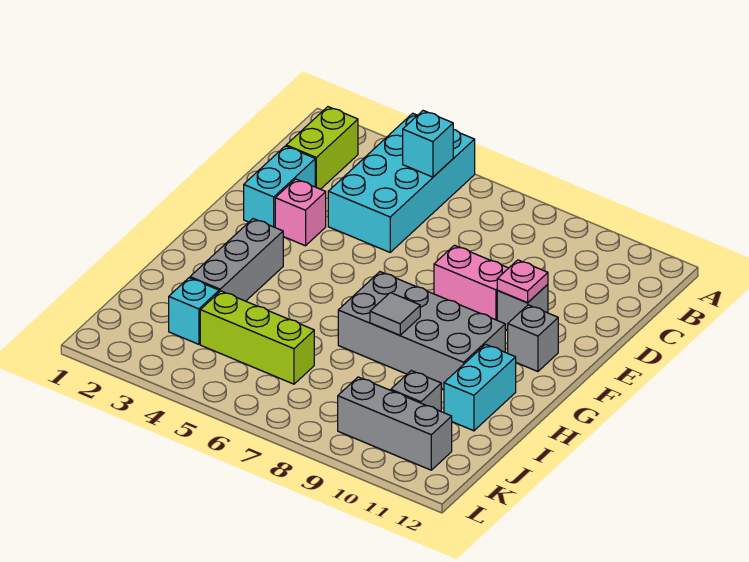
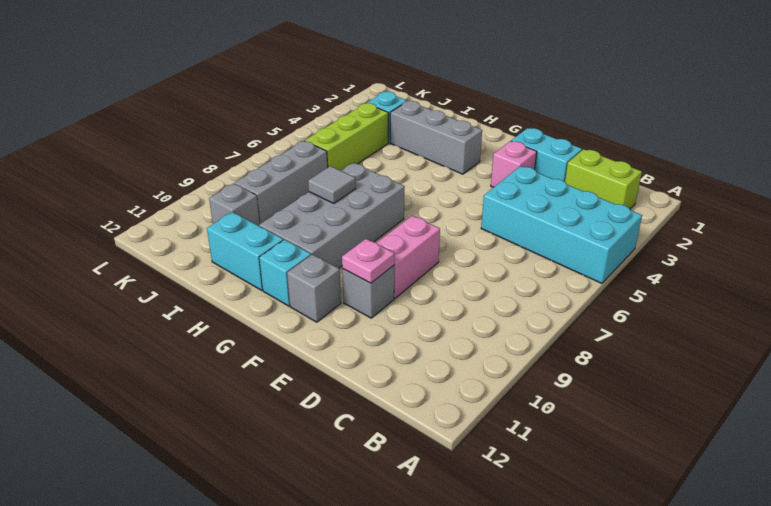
cyan 1x1 brick [403,111,453,177] -> cyan 1x1 brick moved to [259,240,311,306]
grey 1x3 brick [338,377,452,470] -> grey 1x3 brick moved to [235,141,328,224]

